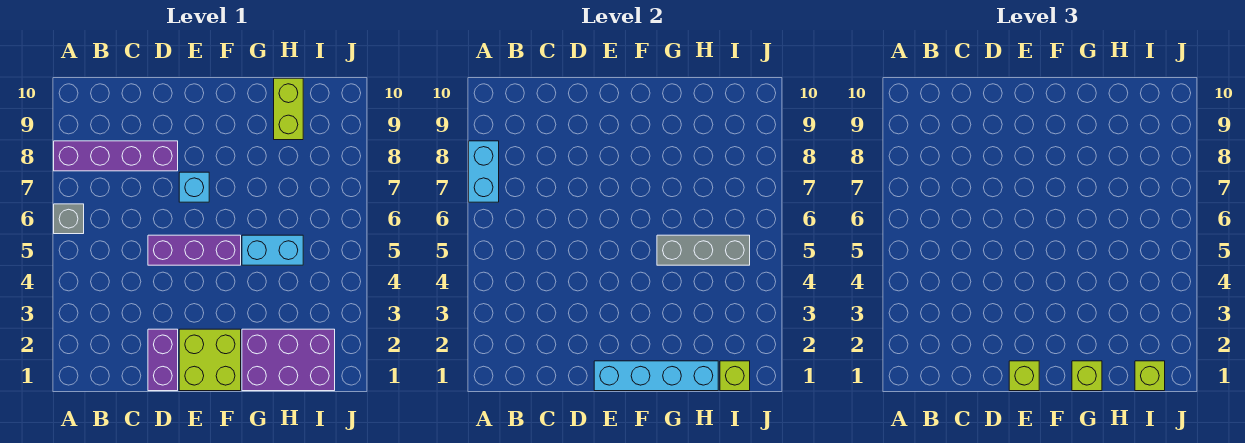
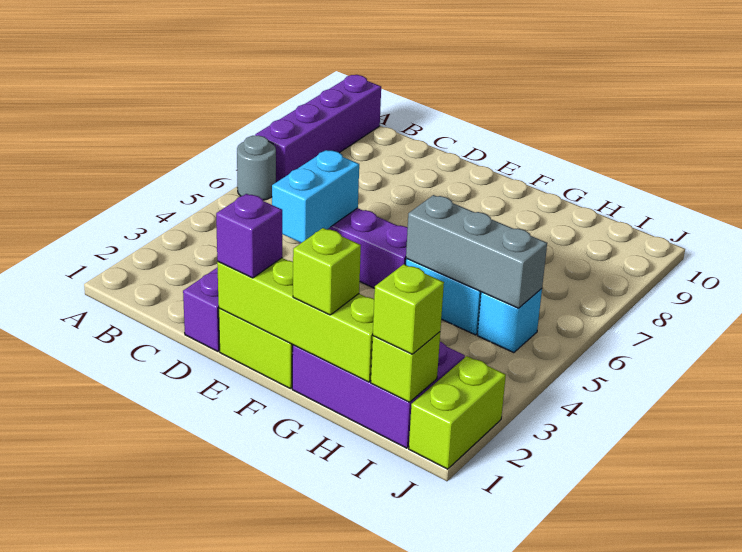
grey 1x1 brick [54,204,84,234] -> grey 1x1 round brick [237,135,276,200]
cyan 1x2 brick [469,141,499,202] -> cyan 1x2 brick moved to [272,150,359,243]
purple 1x4 brick [54,141,178,171] -> purple 1x4 brick turned to [255,75,381,182]
cyan 1x4 brick [594,361,718,391] -> lime 1x4 brick [217,258,374,382]
lime 1x1 brick [1009,361,1039,391] -> purple 1x1 brick [216,194,282,278]
cyan 1x1 brick [179,172,209,202] -> cyan 1x1 brick moved to [477,289,542,353]
lime 1x2 brick [274,78,303,140] -> lime 1x2 brick moved to [409,356,506,469]

